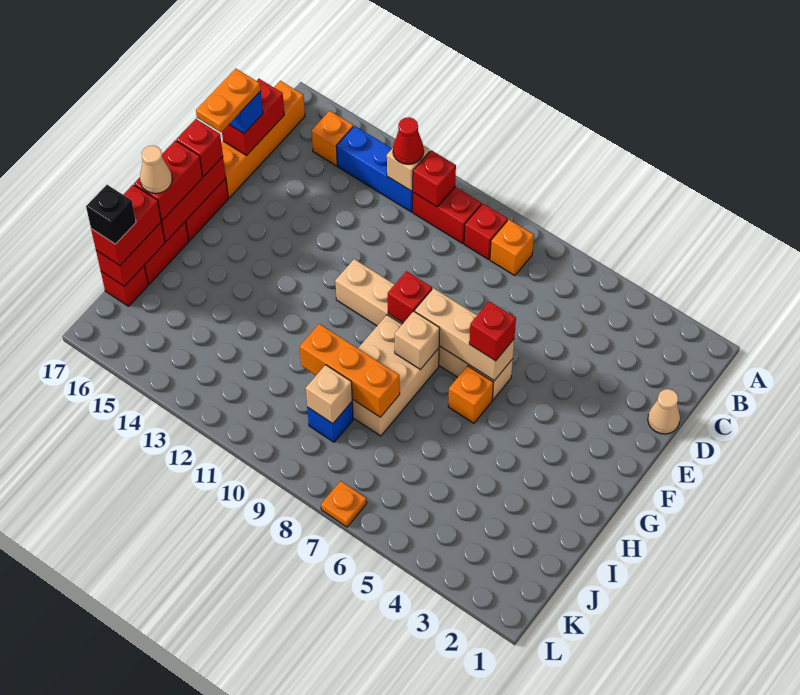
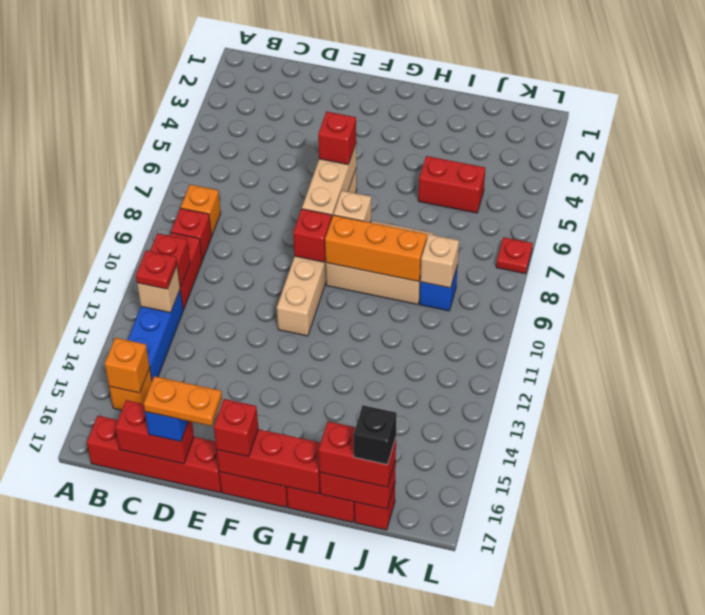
red 1x1 cone [393,117,424,164] -> red 1x1 plate [136,251,177,289]
orange 1x4 brick [221,81,305,198] -> red 1x4 brick [87,416,221,493]
tan 1x1 cone [648,389,680,434] -> none
orange 1x1 brick [448,366,493,423] -> orange 1x1 brick moved to [105,338,150,393]
red 1x2 brick [134,141,203,220] -> red 1x2 brick moved to [418,156,485,213]
tan 1x1 cone [140,146,172,194] -> none
orange 1x3 brick [300,324,400,417] -> orange 1x3 brick turned to [325,215,427,282]
orange 1x1 plate [321,481,367,527] -> red 1x1 plate [496,237,533,274]

